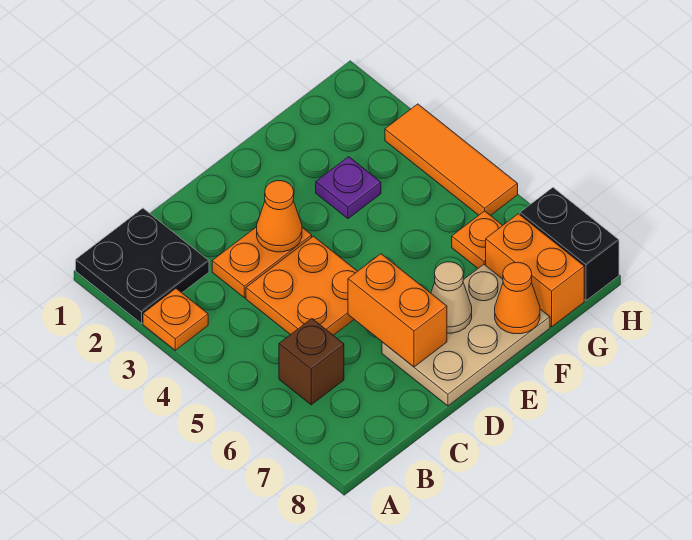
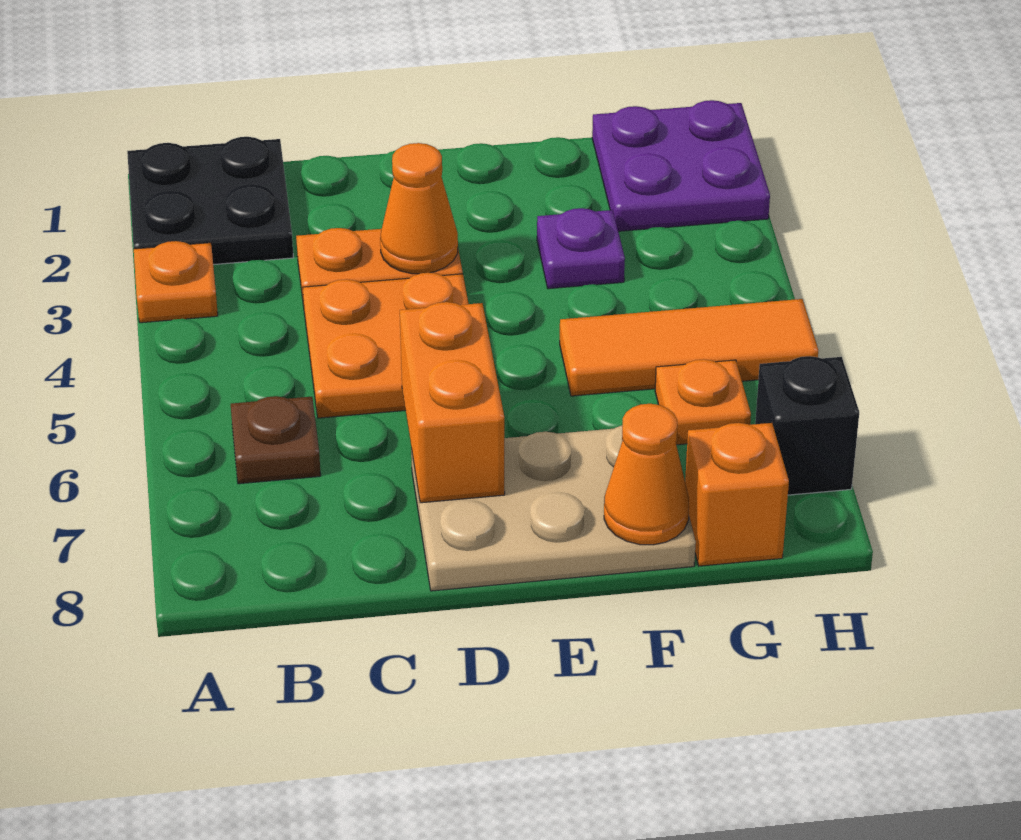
brown 1x1 brick [279,319,344,405] -> brown 1x1 plate [231,396,321,484]
tan 1x1 cone [431,262,472,333] -> none
none -> purple 2x2 plate [592,100,770,231]
orange 1x2 brick [486,214,584,327] -> orange 1x1 brick [685,423,789,566]
orange 1x3 tile [385,104,518,216] -> orange 1x3 tile turned to [560,299,818,396]
black 1x2 brick [520,188,619,300] -> black 1x1 brick [755,356,859,495]

